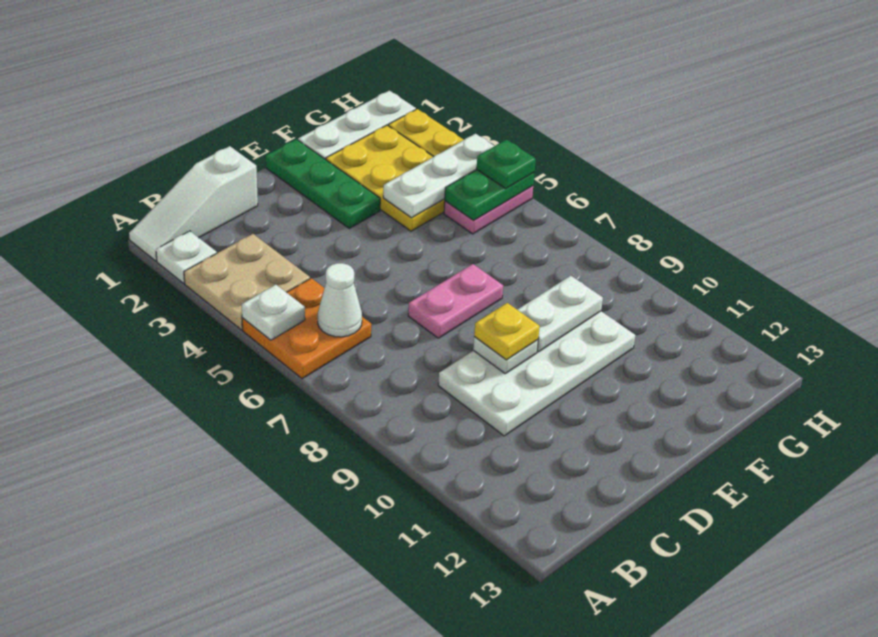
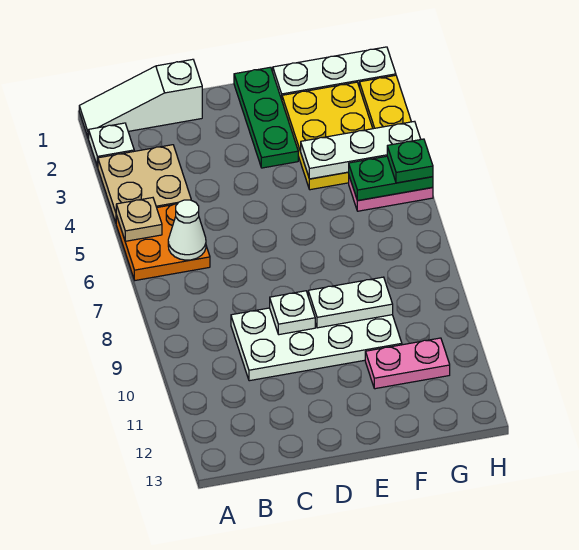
white 1x1 plate [242,285,305,340] -> tan 1x1 plate [116,198,162,241]
pink 1x2 plate [408,264,503,338] -> pink 1x2 plate moved to [365,338,450,389]
yellow 1x1 plate [474,303,540,360] -> none

